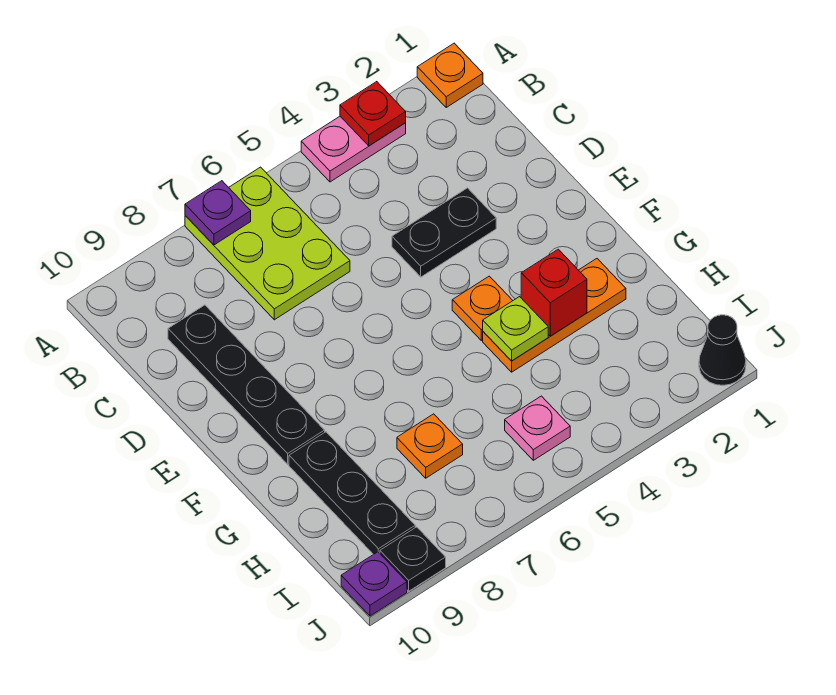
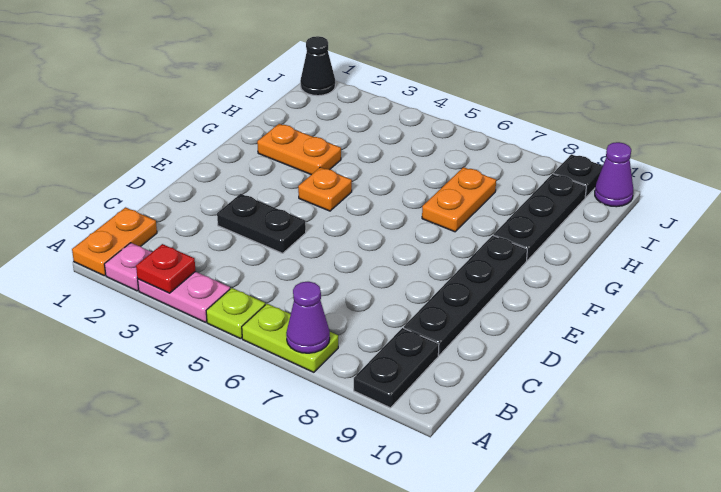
orange 1x1 plate [417,43,483,107] -> orange 1x2 plate [72,207,157,276]
lime 2x3 plate [185,167,350,320] -> lime 1x2 plate [242,304,338,372]
purple 1x1 plate [185,181,251,245] -> purple 1x1 cone [286,282,330,353]
none -> black 1x2 plate [354,328,439,408]
orange 1x3 plate [483,259,626,372] -> orange 1x2 plate [257,124,341,175]
red 1x1 brick [521,249,587,336] -> none
lime 1x1 plate [483,297,548,361] -> lime 1x1 plate moved to [206,288,265,339]
orange 1x1 plate [397,414,463,478] -> orange 1x2 plate [422,167,496,232]
pink 1x1 plate [505,396,570,460] -> pink 1x1 plate moved to [104,243,152,291]
purple 1x1 plate [341,552,407,616] -> purple 1x1 cone [595,142,633,207]

